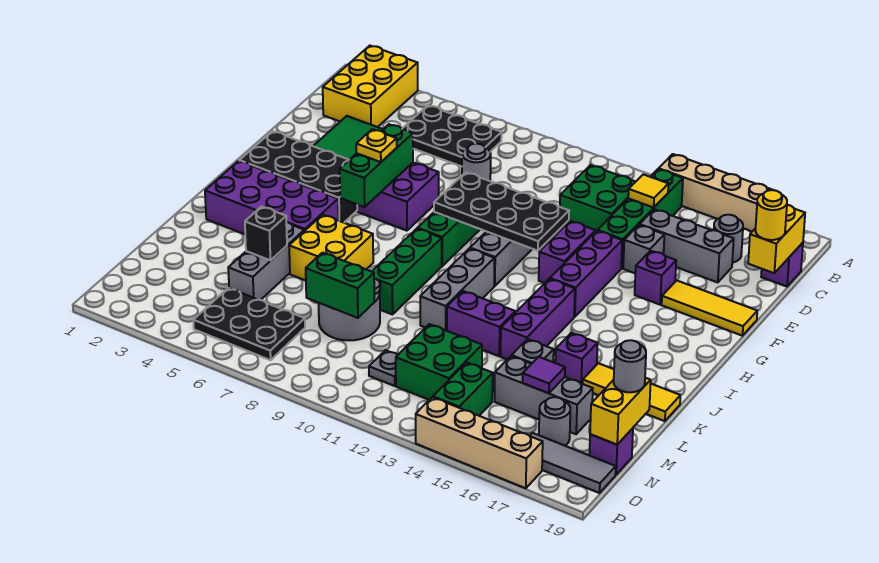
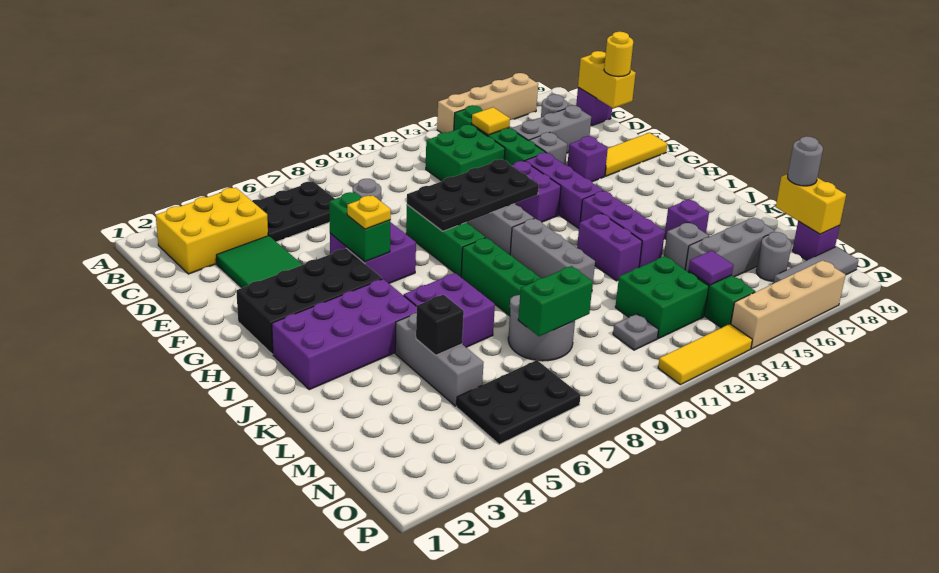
yellow 2x3 brick [323,46,418,127] -> yellow 2x3 brick turned to [156,188,268,274]
green 1x3 brick [340,124,413,207] -> green 1x2 brick [329,192,390,262]
yellow 2x2 brick [289,215,373,281] -> purple 2x2 brick [404,273,495,347]
purple 1x2 brick [447,291,515,356] -> purple 1x2 brick turned to [577,213,642,281]
yellow 1x3 tile [583,363,680,421] -> yellow 1x3 tile moved to [658,324,752,385]
purple 1x1 tile [523,357,565,393] -> purple 1x1 tile moved to [688,251,734,285]

